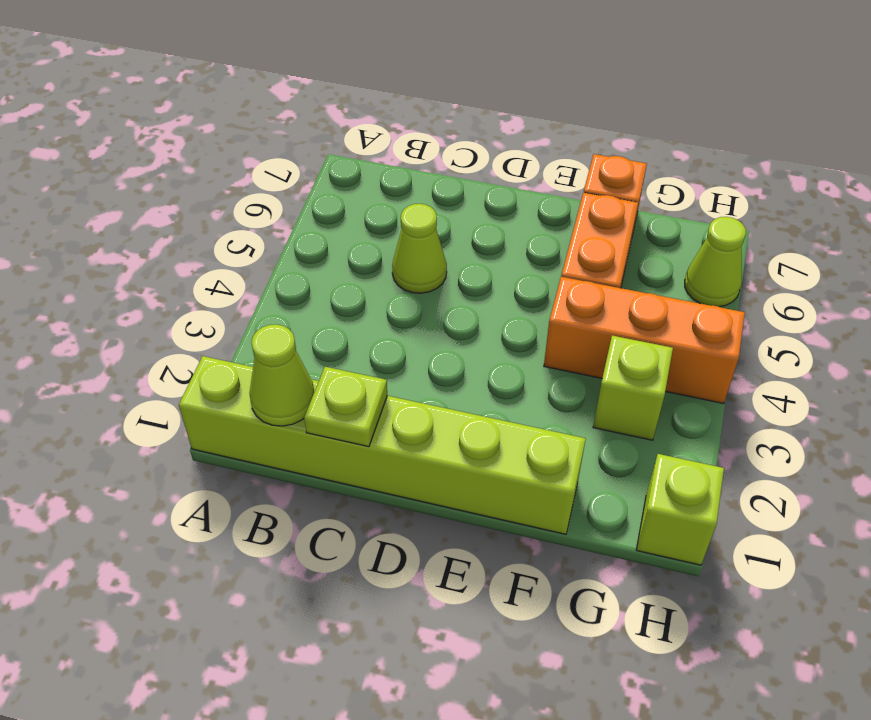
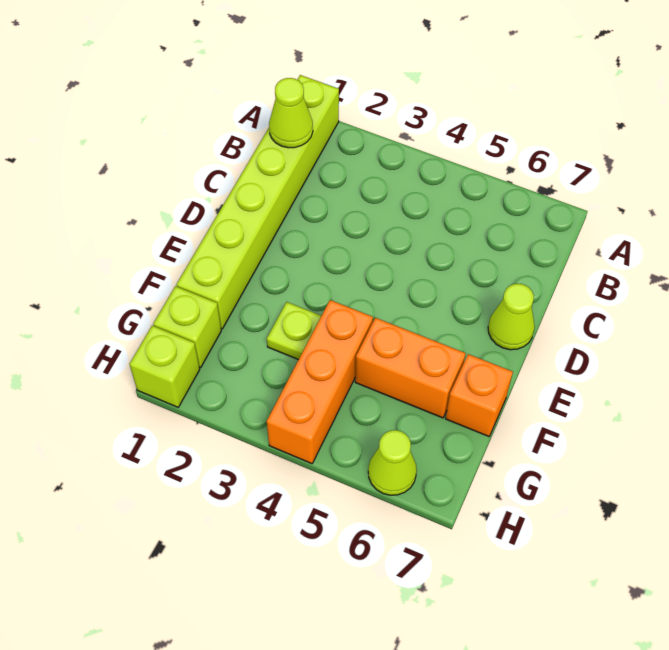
lime 1x1 plate [304,367,388,447] -> lime 1x1 plate moved to [267,302,321,360]
lime 1x1 cone [392,204,447,293] -> lime 1x1 cone moved to [488,284,535,350]
lime 1x1 brick [593,335,673,440] -> lime 1x1 brick moved to [153,286,221,367]

